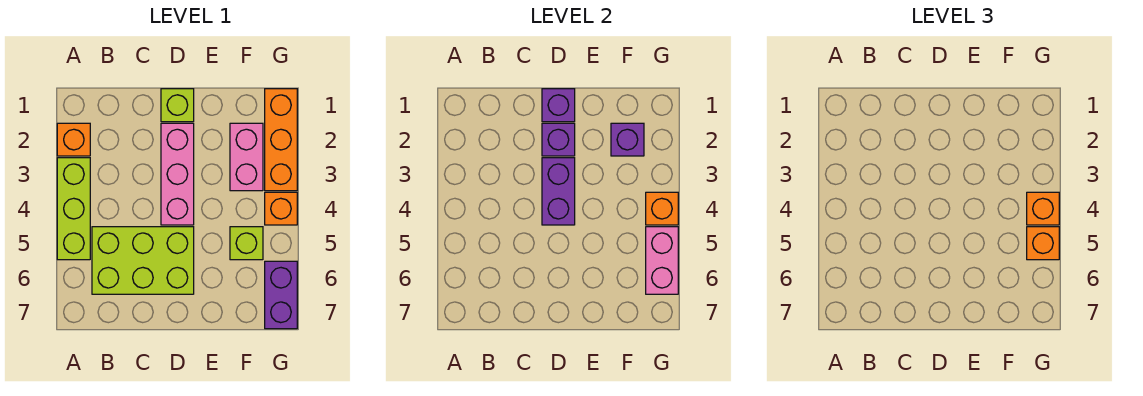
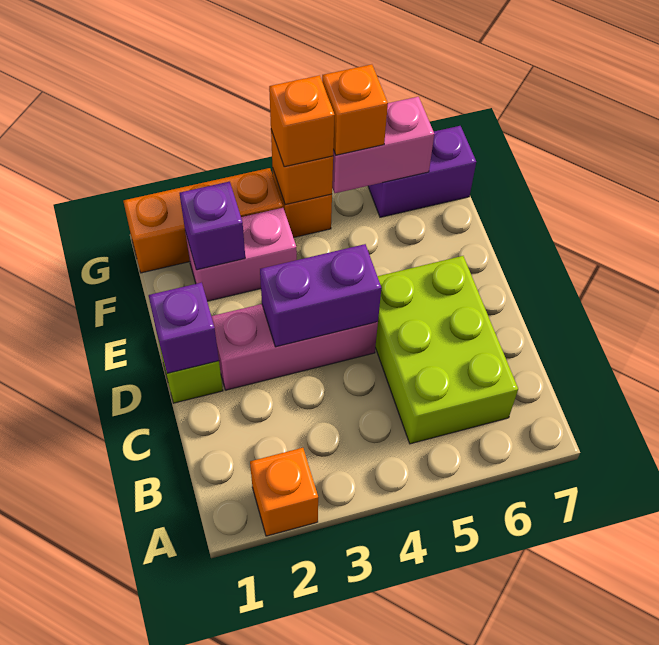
lime 1x3 brick [57,158,90,260] -> none
purple 1x1 brick [542,123,575,156] -> none
lime 1x1 brick [230,227,263,260] -> none

